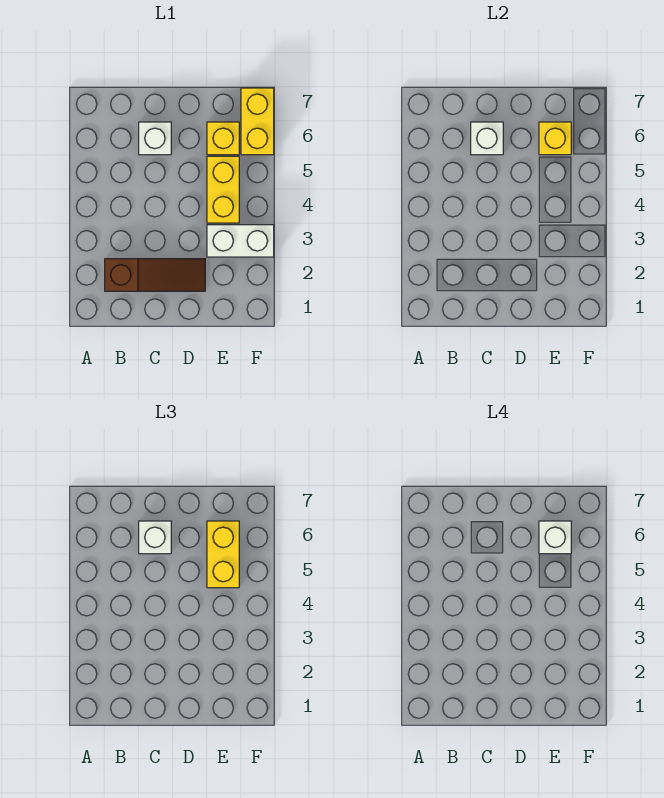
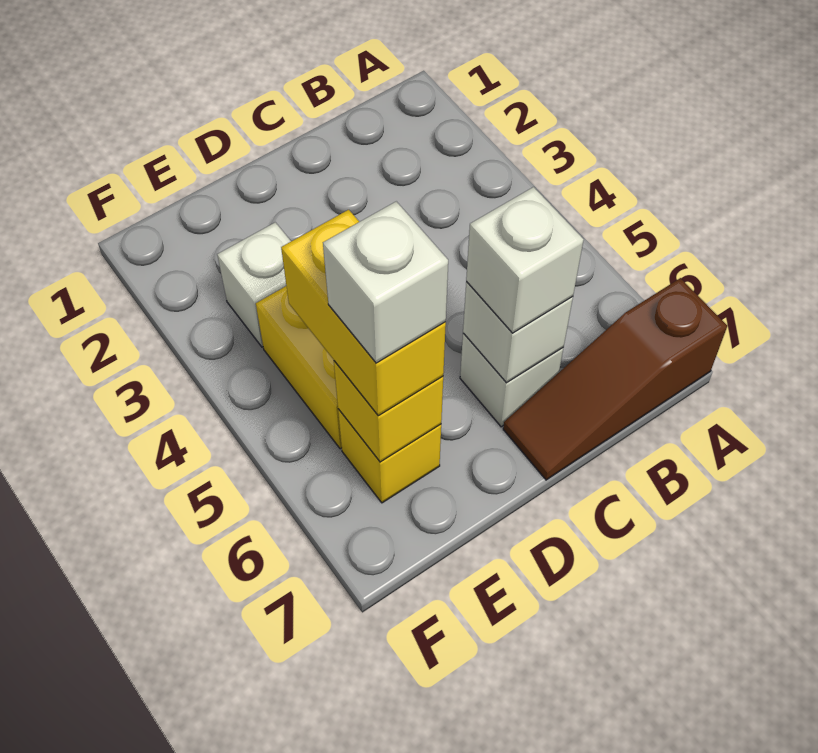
brown 1x3 slope [105,259,205,291] -> brown 1x3 slope moved to [503,278,727,480]
white 1x2 brick [207,225,274,257] -> white 1x1 brick [217,222,291,347]
yellow 1x2 brick [241,88,274,155] -> none

